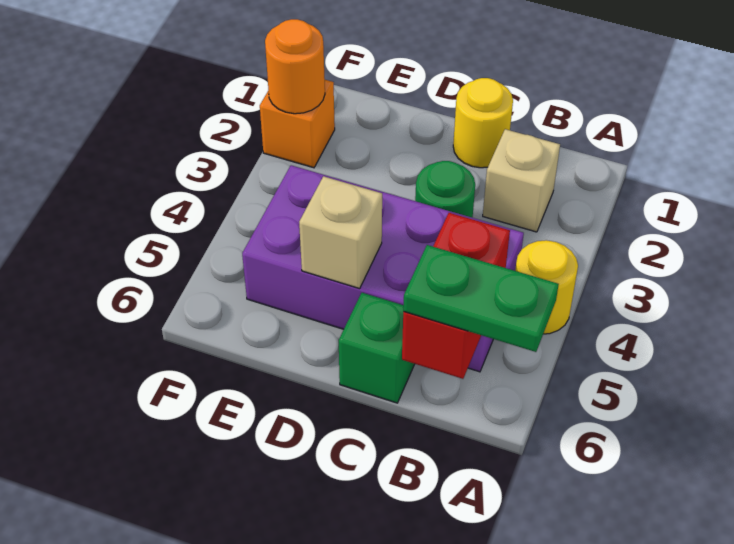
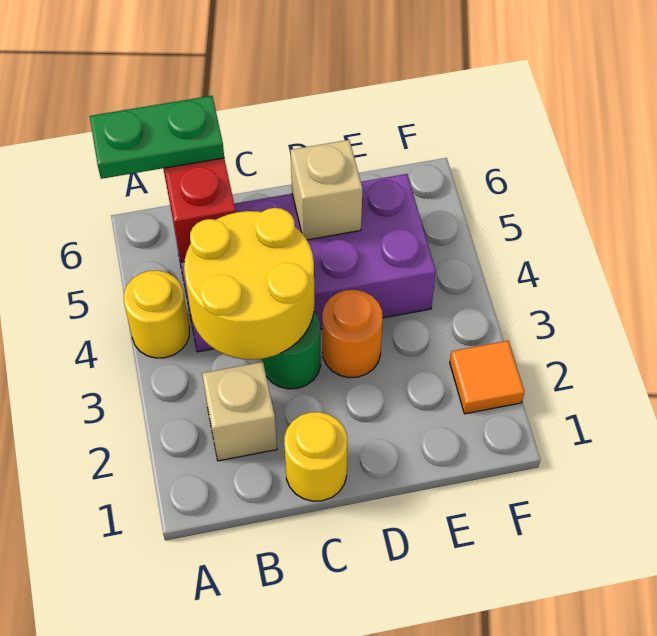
none -> yellow 2x2 round brick [184,208,315,360]
green 1x1 brick [339,293,415,403] -> none
orange 1x1 brick [260,80,335,168] -> orange 1x1 tile [450,341,524,414]
orange 1x1 round brick [265,19,325,114] -> orange 1x1 round brick moved to [322,290,383,378]

